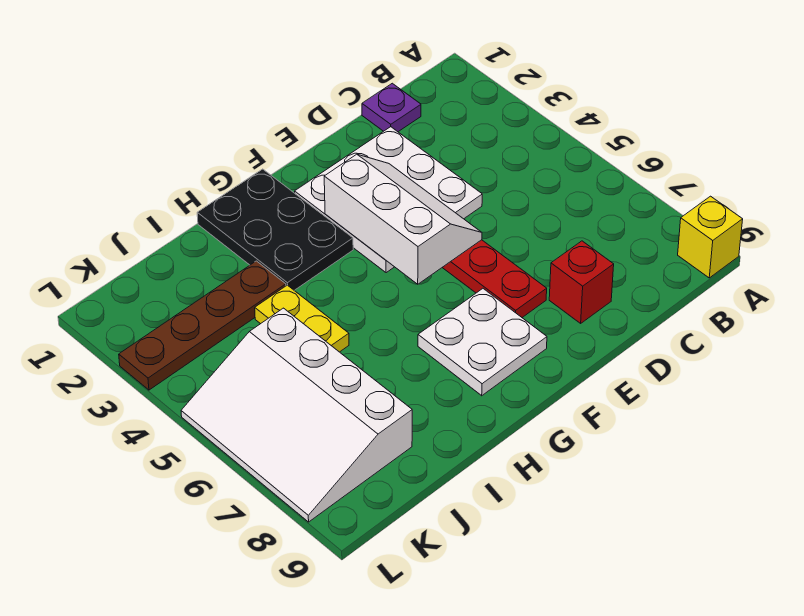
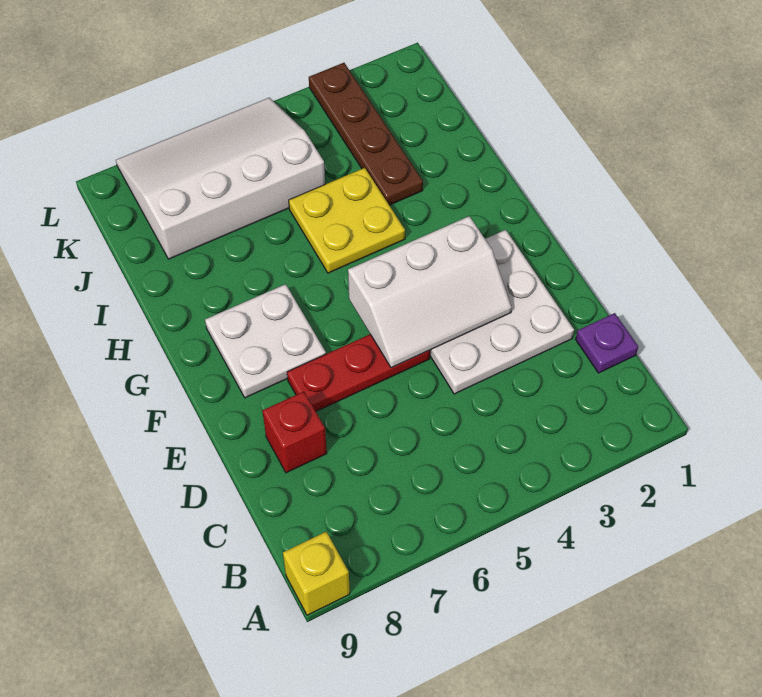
black 2x3 plate [197,169,353,290] -> none
yellow 1x2 plate [255,285,349,352] -> yellow 2x2 plate [289,168,405,273]

